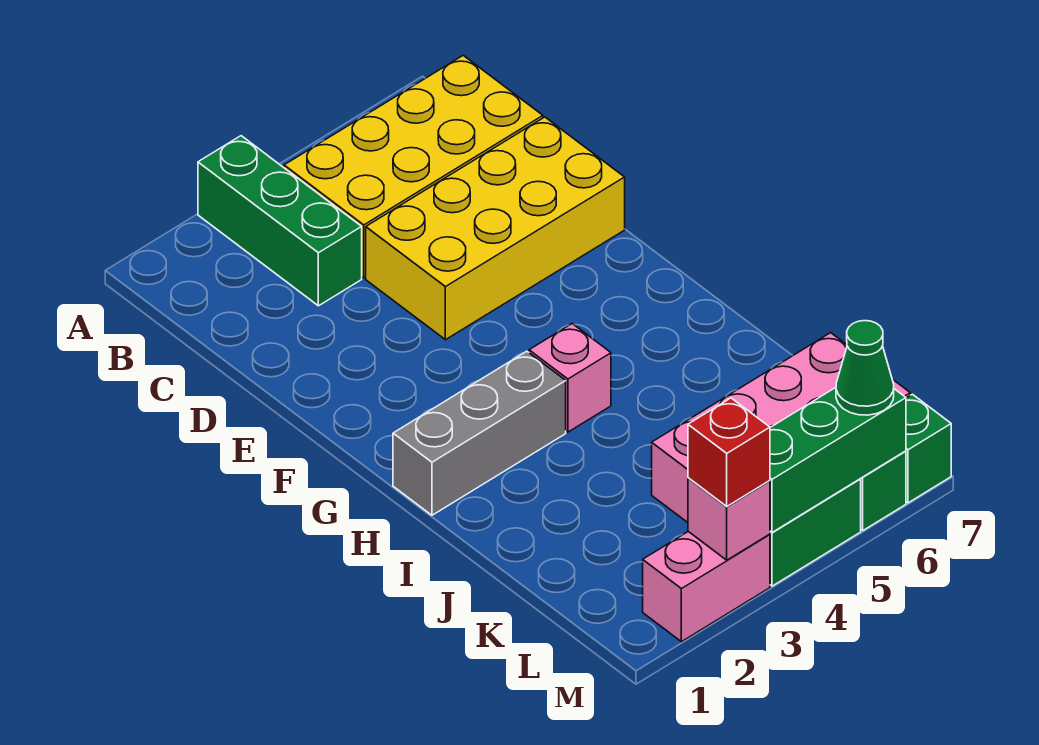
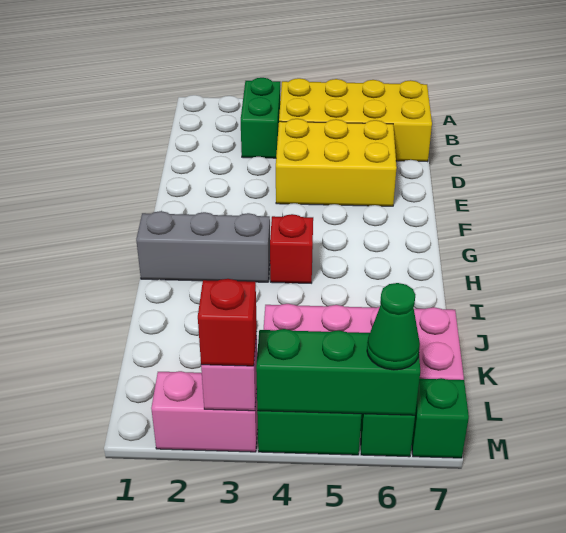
green 1x3 brick [198,136,362,306] -> green 1x2 brick [241,78,280,158]
yellow 2x4 brick [366,117,625,340] -> yellow 2x3 brick [276,119,397,206]
pink 1x1 brick [529,324,611,432] -> red 1x1 brick [270,214,313,283]

